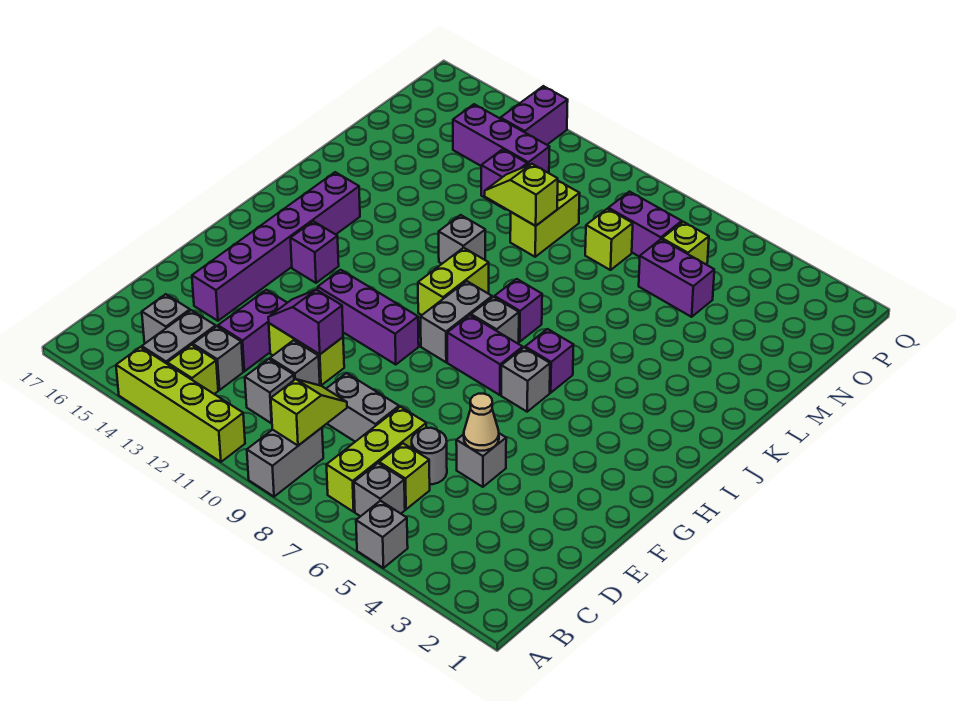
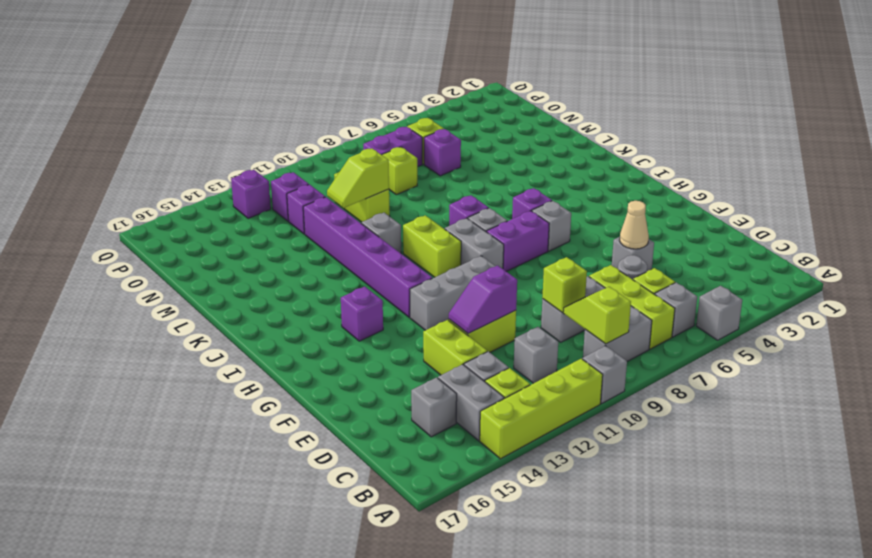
grey 1x2 brick [247,428,323,497] -> grey 1x2 brick turned to [583,306,652,361]
none -> lime 1x1 brick [542,257,587,313]
grey 1x1 brick [270,340,320,385] -> grey 1x1 brick moved to [582,346,627,404]
purple 1x2 brick [218,290,287,371] -> lime 1x2 brick [423,320,487,375]
purple 1x6 brick [192,172,360,321] -> purple 1x6 brick moved to [303,197,432,317]
purple 1x3 brick [318,270,419,365] -> grey 1x3 brick [410,256,495,330]
purple 1x2 brick [639,239,714,317] -> purple 1x1 brick [424,129,461,176]
purple 1x3 brick [453,104,549,173] -> purple 1x1 brick [271,172,309,221]
purple 1x2 brick [500,86,568,145] -> purple 1x1 brick [231,170,271,219]

